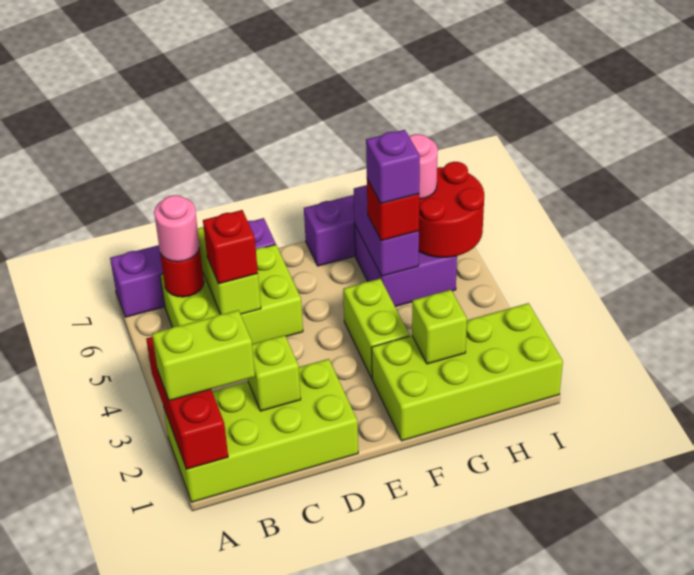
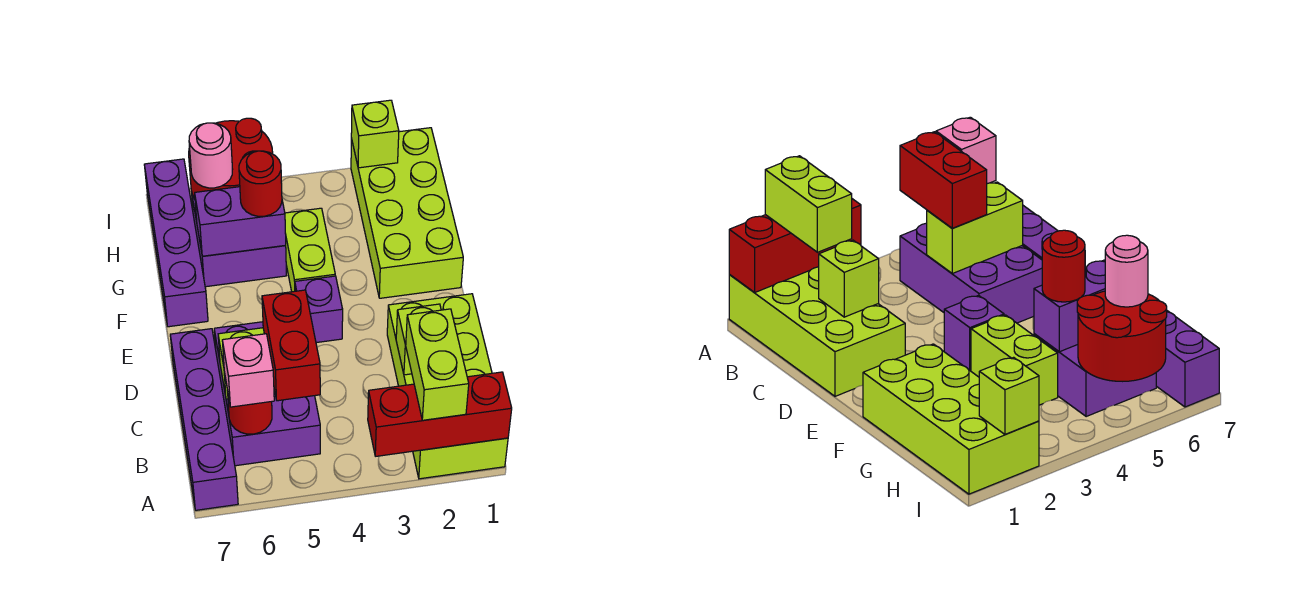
lime 2x3 brick [160,245,303,344] -> purple 2x3 brick [214,322,320,466]
pink 1x1 round brick [154,195,200,262] -> pink 1x1 brick [222,334,274,407]
red 1x1 brick [203,210,258,284] -> red 1x2 brick [262,290,320,401]
lime 1x2 brick [343,279,409,378] -> lime 1x2 brick turned to [285,208,335,292]
lime 1x1 brick [412,290,467,364] -> lime 1x1 brick moved to [351,100,399,168]
red 1x1 brick [367,179,419,241] -> red 1x1 round brick [239,151,282,216]
purple 1x1 brick [366,130,420,204] -> purple 1x1 brick moved to [295,276,343,343]

